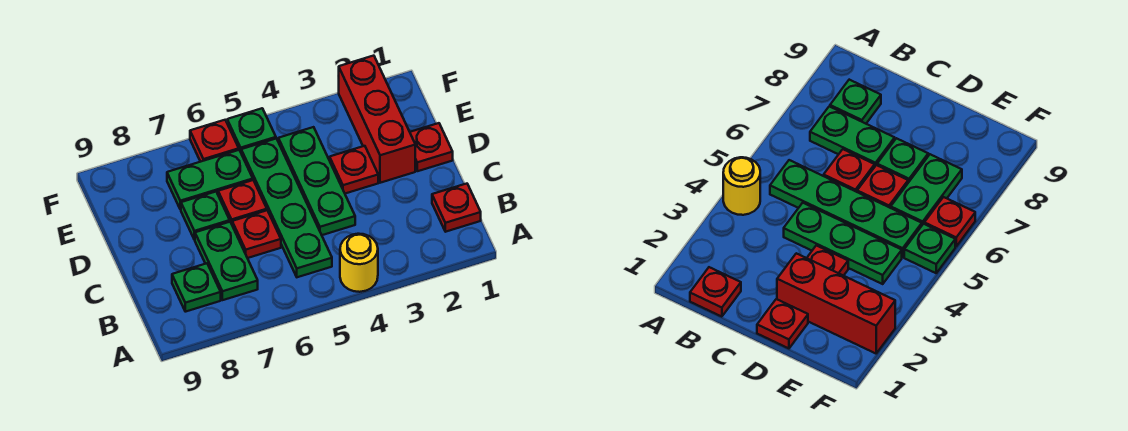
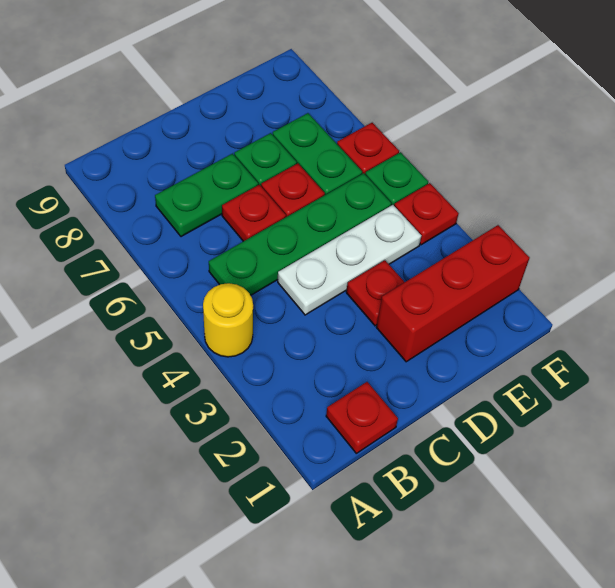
green 1x1 plate [172,263,221,312] -> none
green 1x3 plate [278,127,355,235] -> white 1x3 plate [278,205,421,315]
red 1x1 plate [410,123,453,171] -> red 1x1 plate moved to [394,183,459,245]

